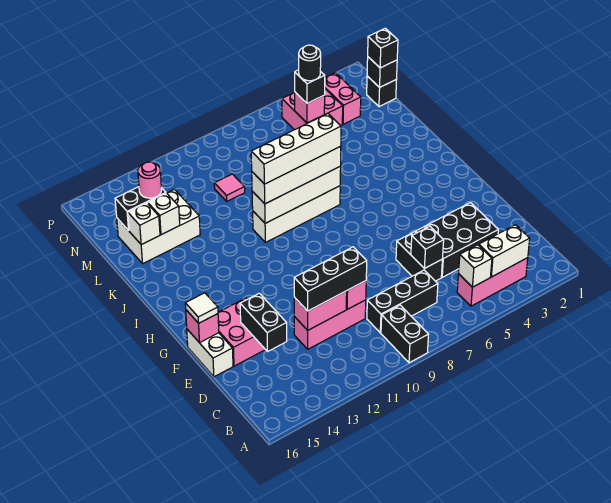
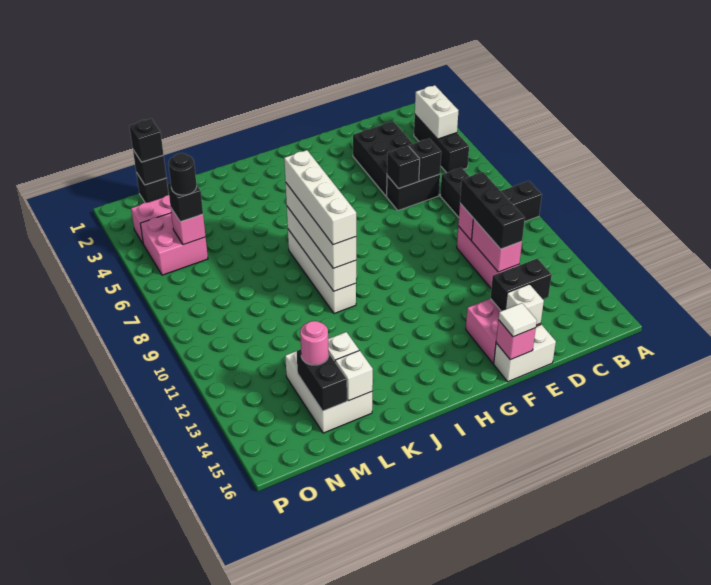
pink 1x3 brick [457,258,528,306] -> black 1x3 brick [414,115,469,173]
white 1x1 brick [459,245,492,287] -> white 1x1 brick moved to [506,284,544,325]
none -> black 1x1 brick [387,146,420,189]
pink 1x1 tile [214,174,245,201] -> none

